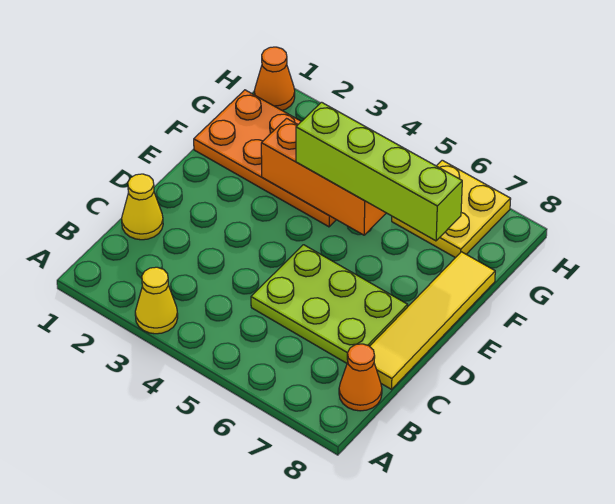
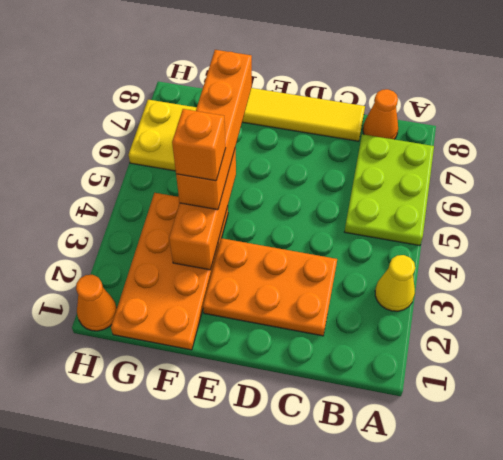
yellow 1x1 cone [122,174,163,240] -> none
none -> orange 2x3 plate [203,238,337,336]
lime 2x3 plate [251,245,408,363] -> lime 2x3 plate moved to [344,134,434,246]
lime 1x4 brick [296,102,462,241] -> orange 1x4 brick [176,50,252,210]
none -> orange 1x1 brick [172,109,226,181]

